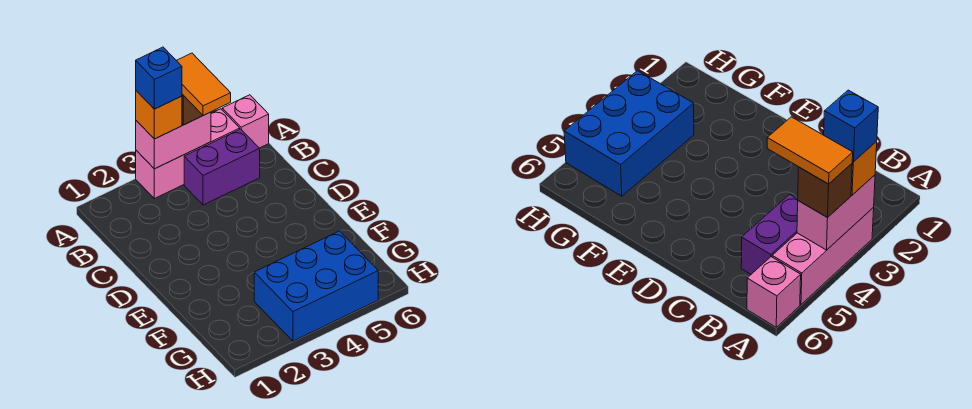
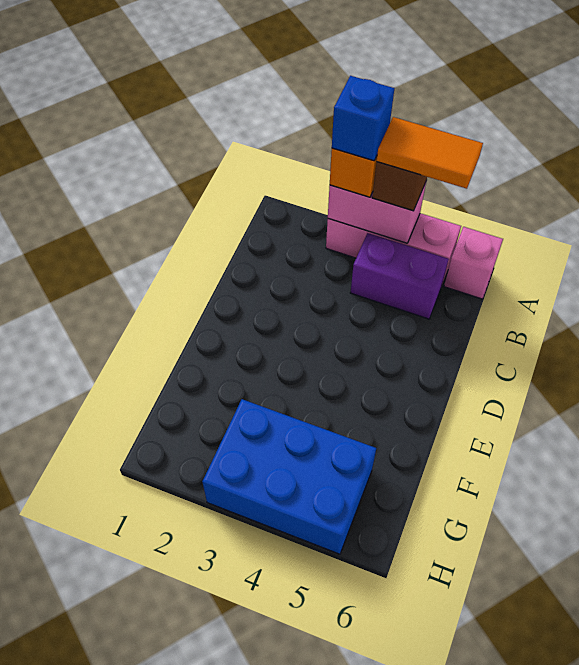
orange 1x2 tile [176,53,231,116] -> orange 1x2 tile turned to [377,117,483,189]

